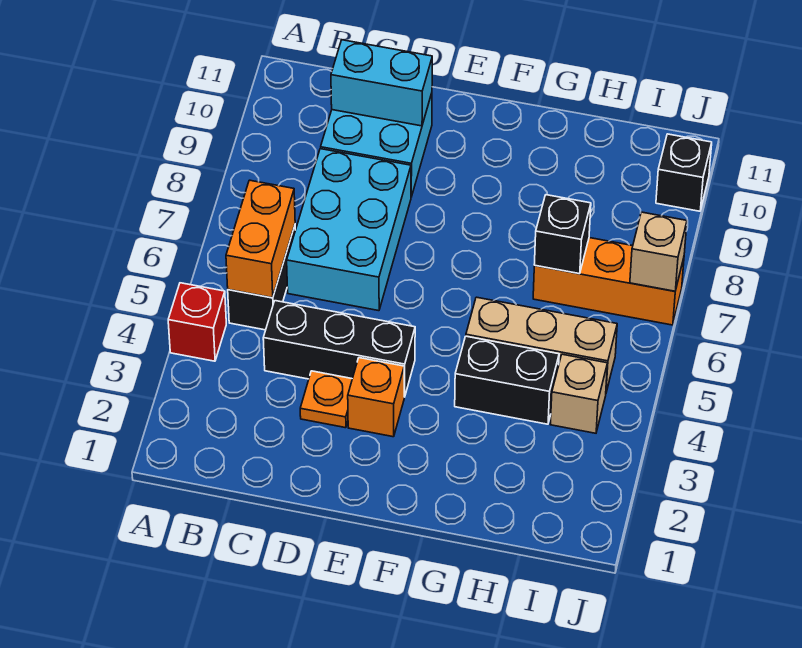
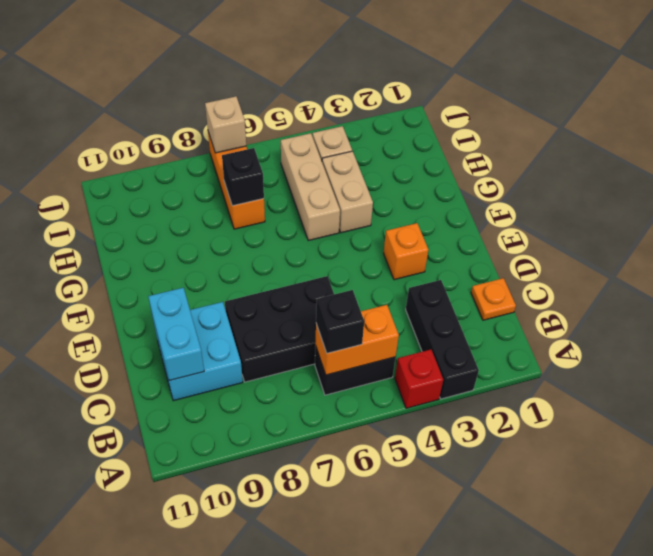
black 1x3 brick [263,301,415,397] -> black 1x3 brick moved to [406,280,479,399]
cyan 2x3 brick [287,149,411,311] -> black 2x3 brick [225,276,334,382]
orange 1x1 plate [300,371,352,428] -> orange 1x1 plate moved to [471,278,516,320]
black 1x2 brick [455,336,559,424] -> tan 1x2 brick [322,151,373,233]
black 1x1 brick [656,134,712,211] -> black 1x1 brick moved to [316,290,364,353]

